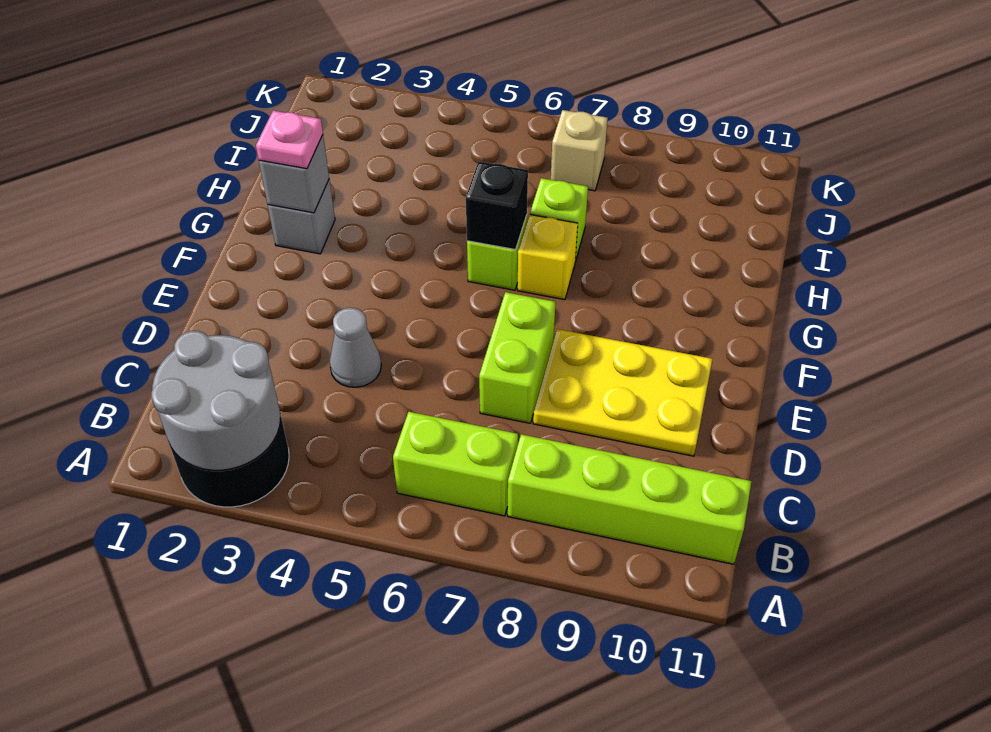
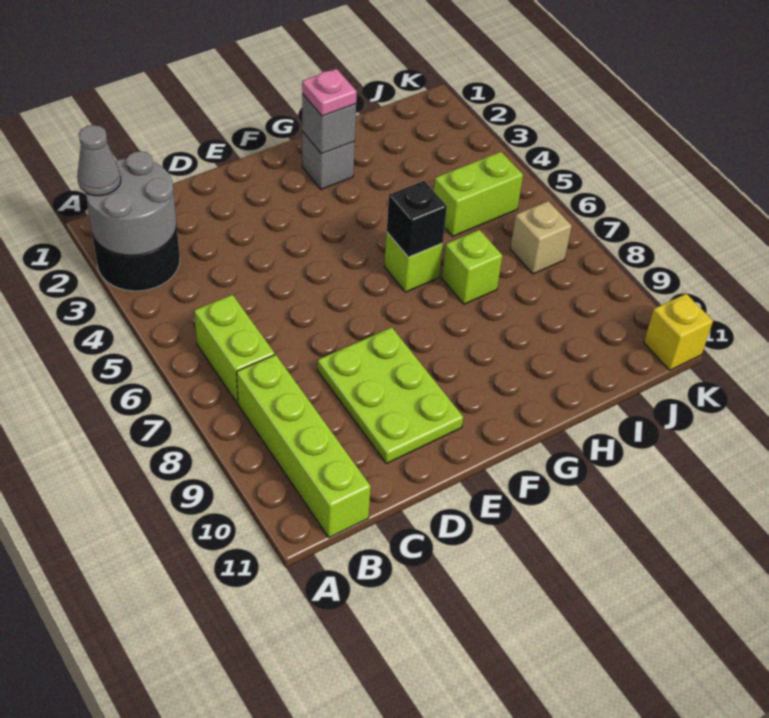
grey 1x1 cone [330,308,381,387] -> grey 1x1 cone moved to [77,125,121,196]
lime 1x2 brick [479,292,556,423] -> lime 1x2 brick moved to [434,152,523,236]
yellow 2x3 plate [533,329,712,456] -> lime 2x3 plate [317,327,463,464]
yellow 1x1 brick [518,215,578,300] -> yellow 1x1 brick moved to [644,294,713,370]

